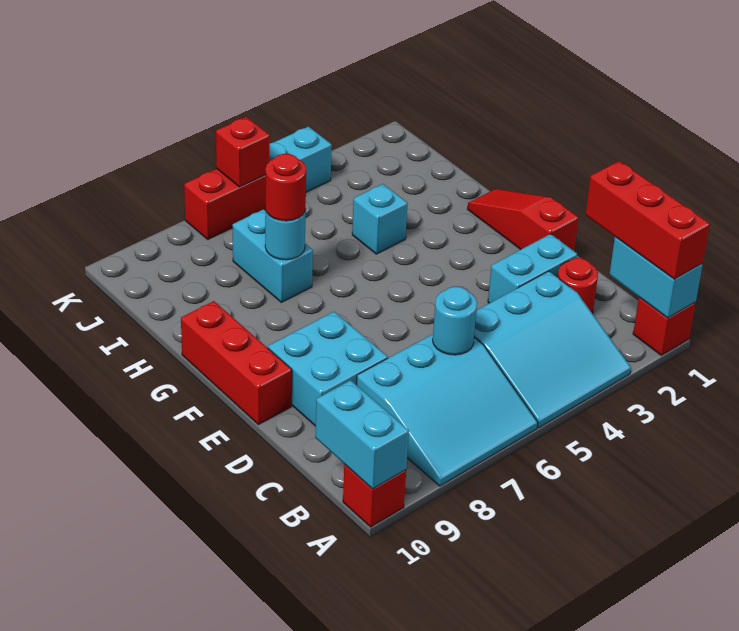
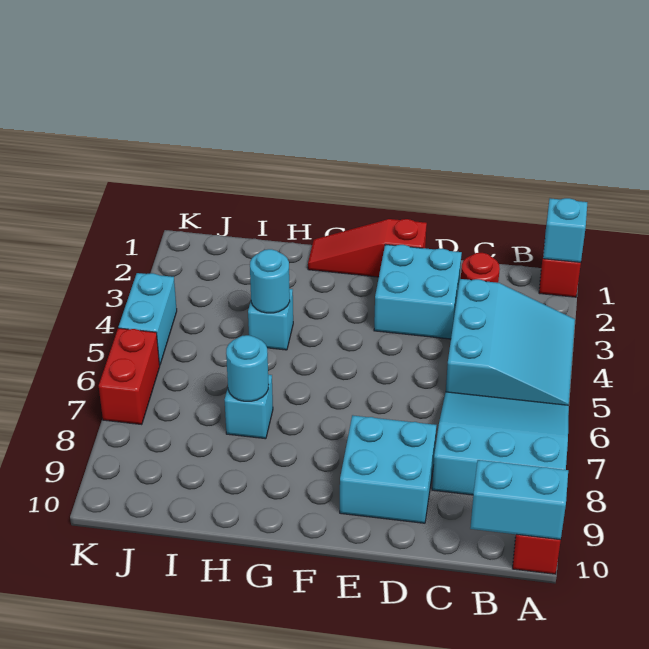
cyan 1x2 brick [609,237,703,318] -> cyan 1x1 brick [543,198,587,262]
red 1x3 brick [585,161,710,279] -> none
cyan 3x3 slope [357,334,538,486] -> cyan 3x3 slope turned to [432,392,569,495]
cyan 1x1 round brick [433,287,477,355] -> cyan 1x1 round brick moved to [250,249,290,313]
cyan 1x2 brick [488,234,577,303] -> cyan 2x2 brick [374,244,462,339]
red 1x3 brick [181,301,292,425] -> none
cyan 1x2 brick [233,209,313,302] -> cyan 1x1 brick [225,375,273,439]
red 1x1 round brick [266,154,306,221] -> none
red 1x1 brick [216,117,270,187] -> none

